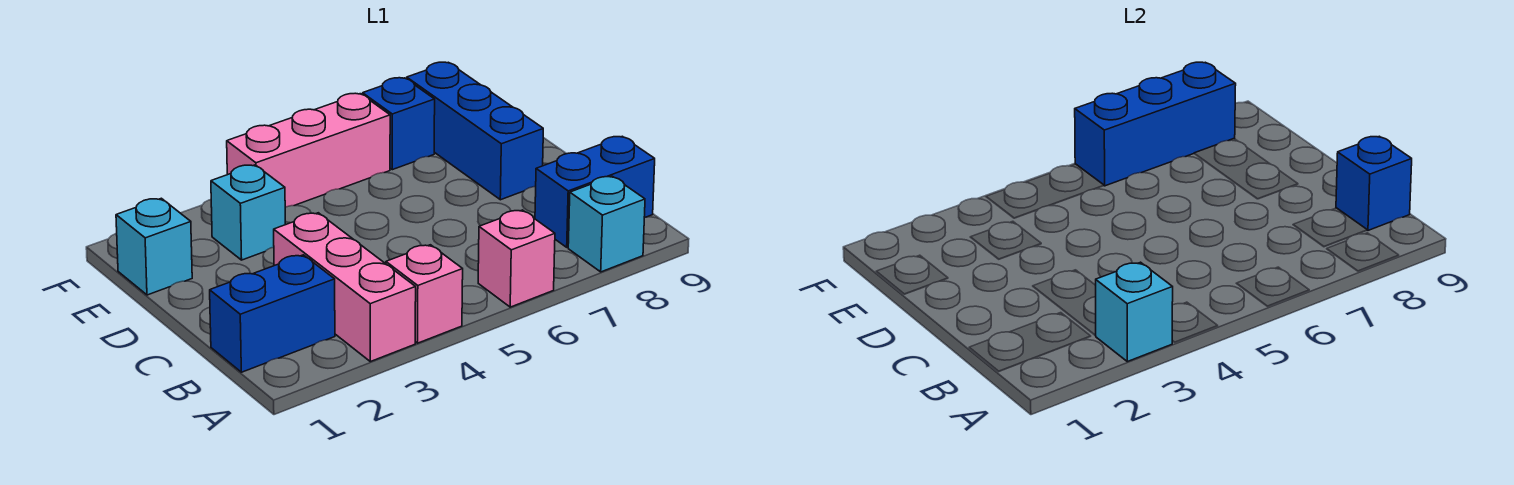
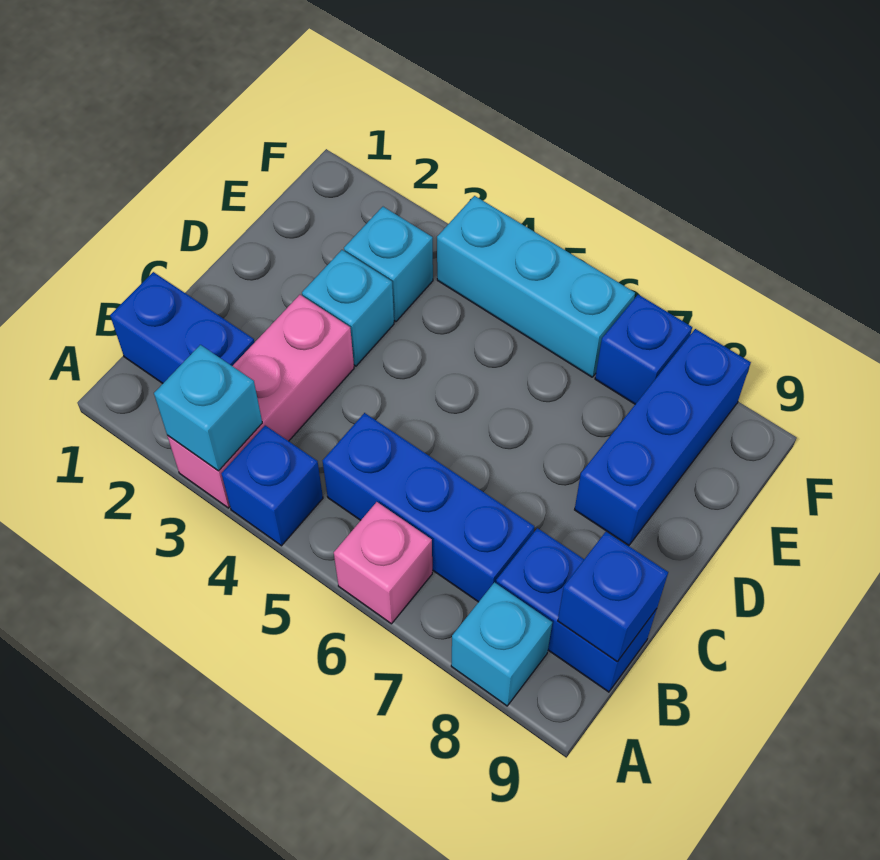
pink 1x1 brick [386,245,463,343] -> blue 1x1 brick [221,425,323,546]
cyan 1x1 brick [116,198,192,295] -> cyan 1x1 brick moved to [302,250,394,366]
pink 1x3 brick [227,93,390,207] -> cyan 1x3 brick [437,196,635,377]
blue 1x3 brick [1075,62,1236,186] -> blue 1x3 brick moved to [323,413,534,602]

